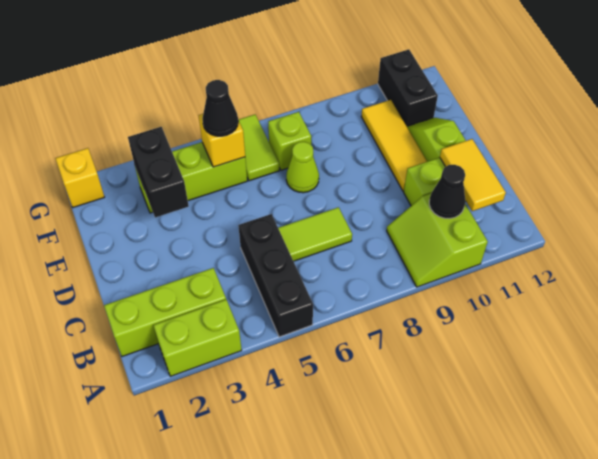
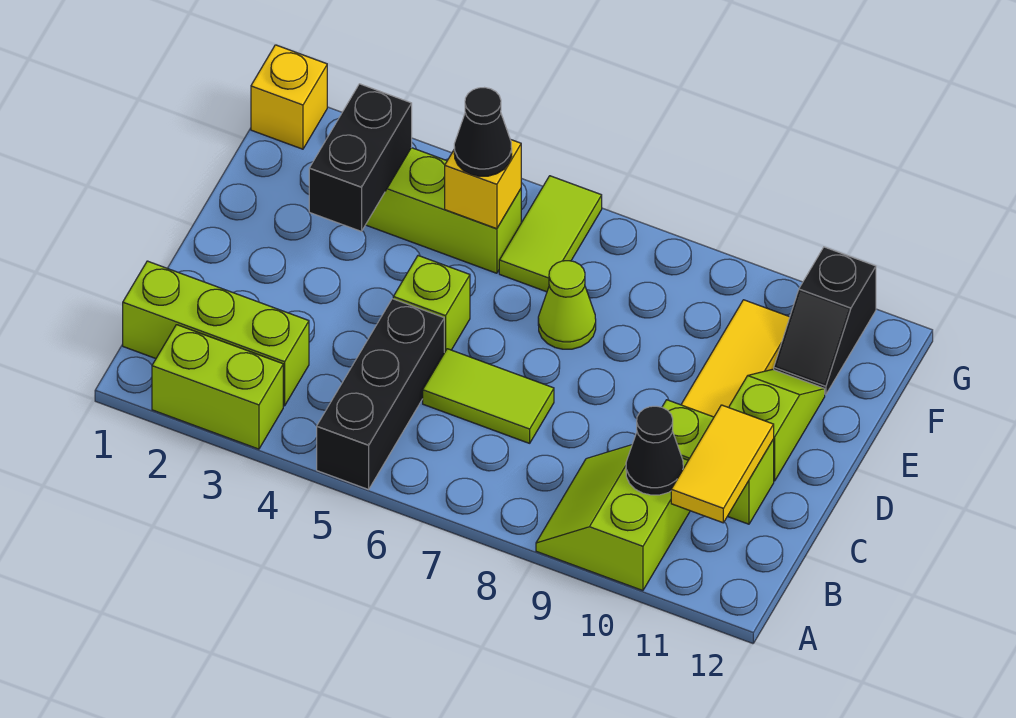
lime 1x1 brick [268,112,311,170] -> lime 1x1 brick moved to [393,256,470,353]
black 1x2 brick [378,49,438,126] -> black 1x2 slope [774,247,876,395]

